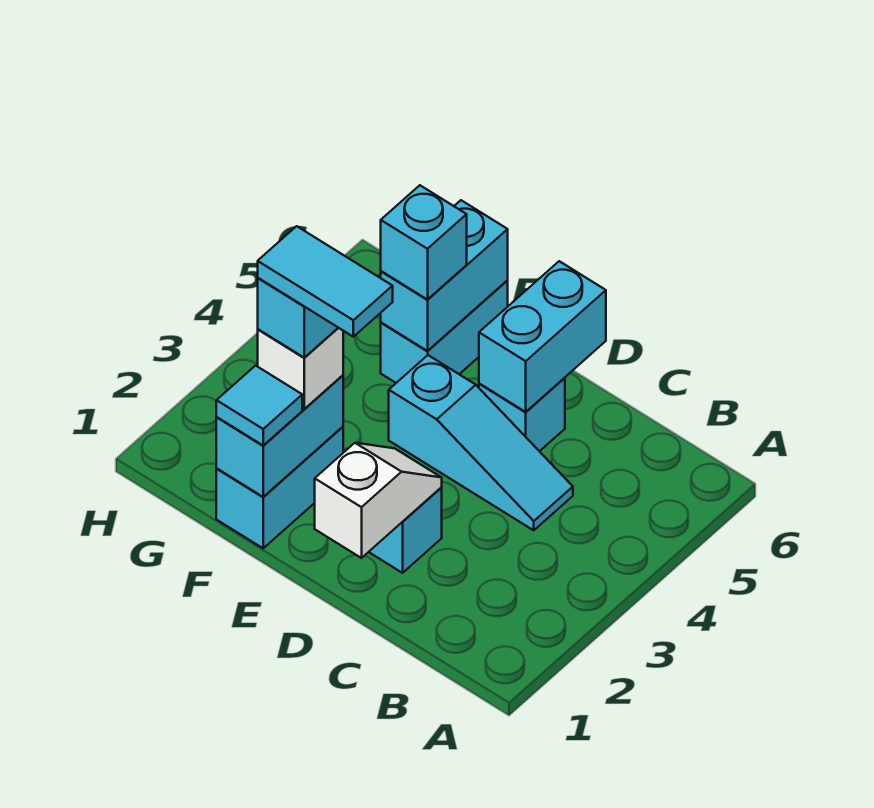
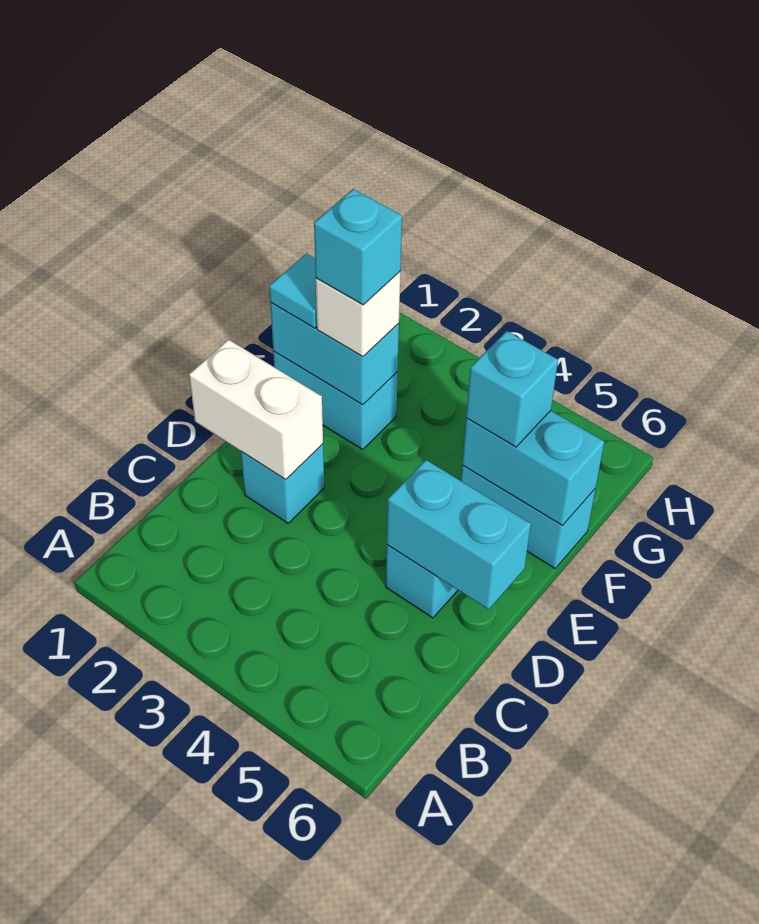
cyan 1x3 slope [389,355,573,530] -> none
white 1x2 slope [315,443,442,558] -> white 1x2 brick [189,340,323,480]
cyan 1x2 tile [258,226,393,337] -> none

